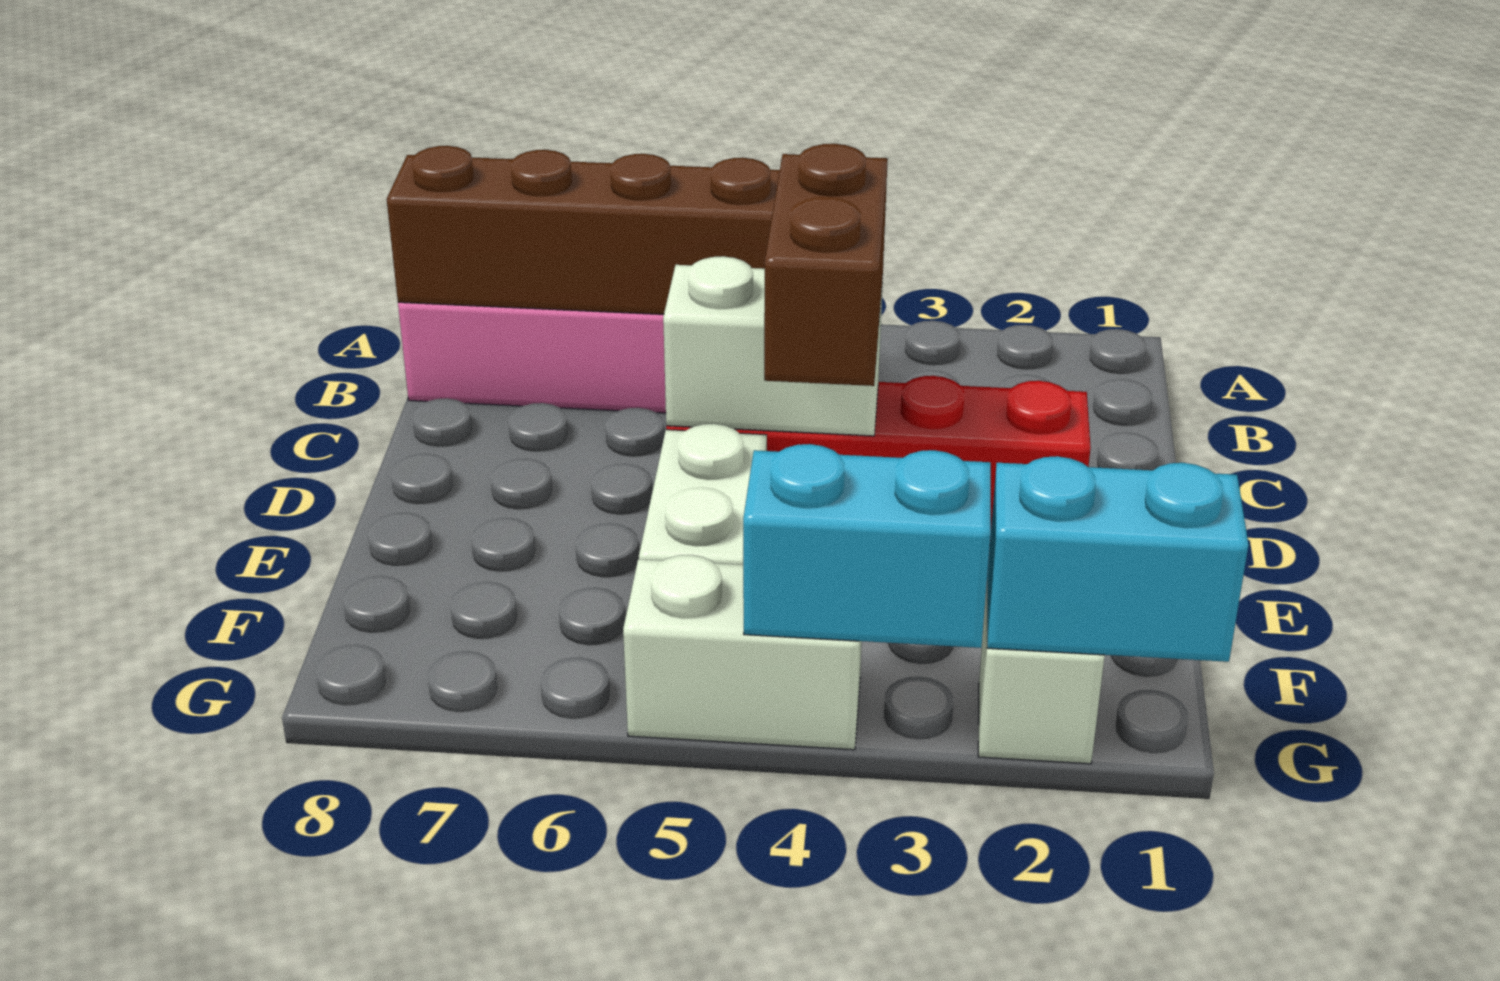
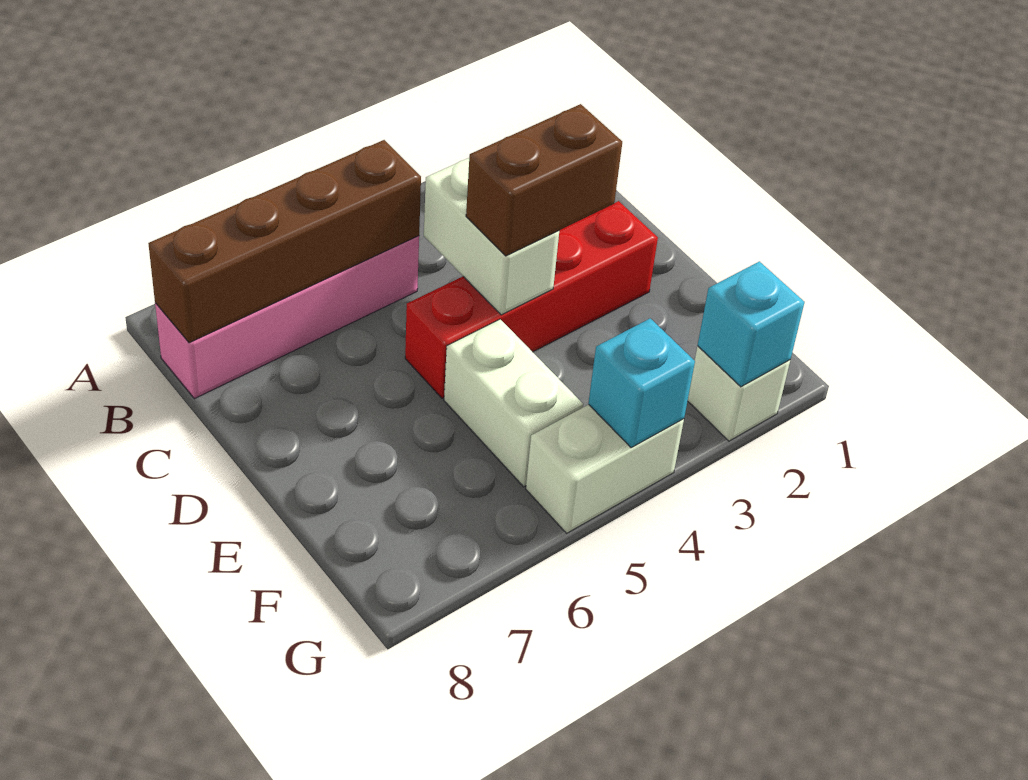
white 1x2 brick [663,256,883,436] -> white 1x2 brick turned to [424,158,559,315]
brown 1x2 brick [764,144,888,386] -> brown 1x2 brick turned to [466,104,622,256]
cyan 1x2 brick [987,456,1249,662] -> cyan 1x1 brick [698,261,805,387]
cyan 1x2 brick [743,444,991,648] -> cyan 1x1 brick [588,318,695,447]

